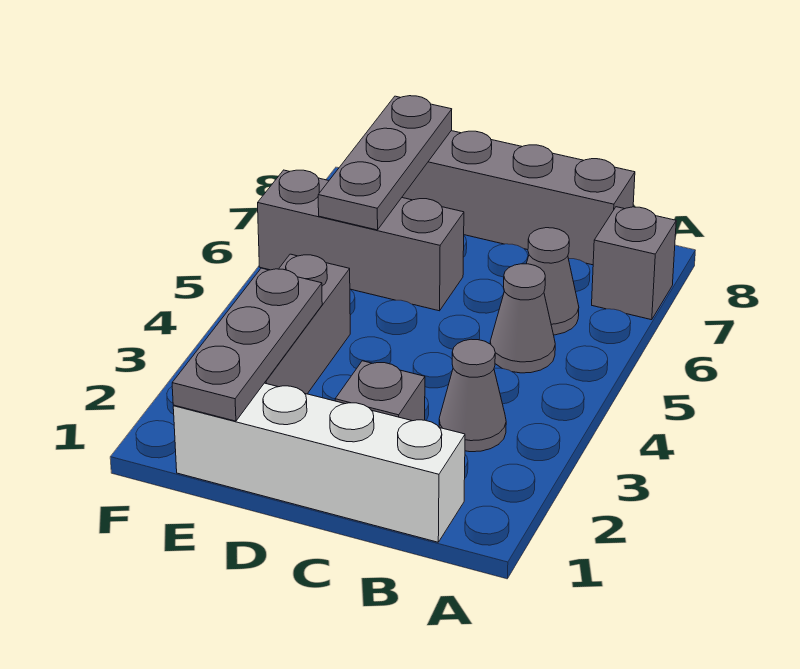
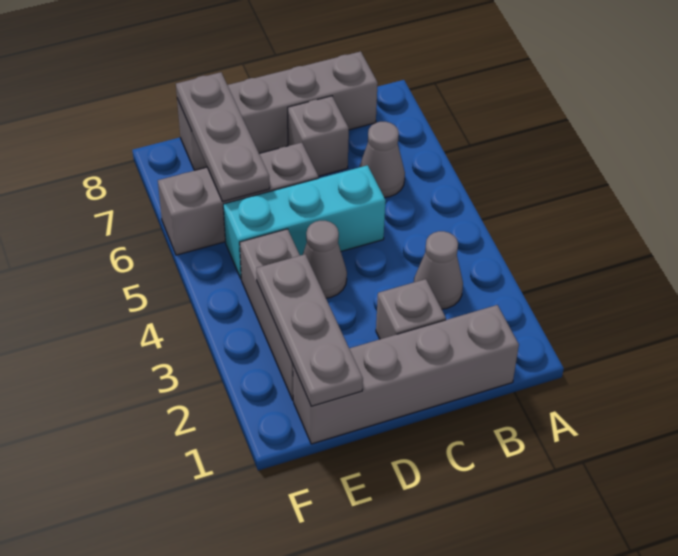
grey 1x1 brick [592,207,676,320] -> grey 1x1 brick moved to [288,96,349,176]
white 1x4 brick [173,383,465,542] -> grey 1x4 brick [293,305,519,444]
grey 1x1 cone [490,264,555,373] -> grey 1x1 cone moved to [303,221,347,298]
none -> cyan 1x3 brick [223,165,386,279]

